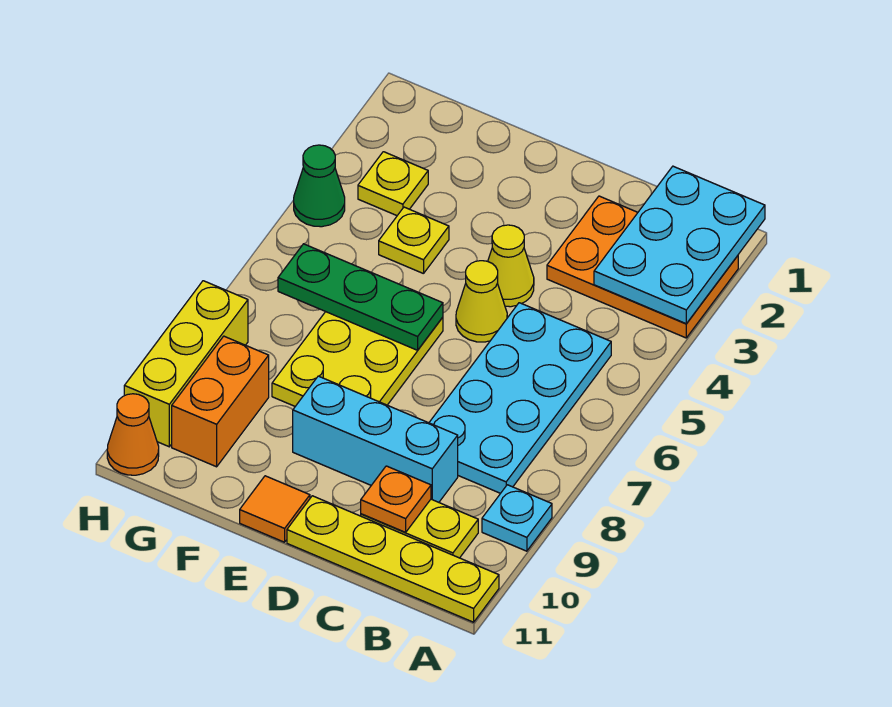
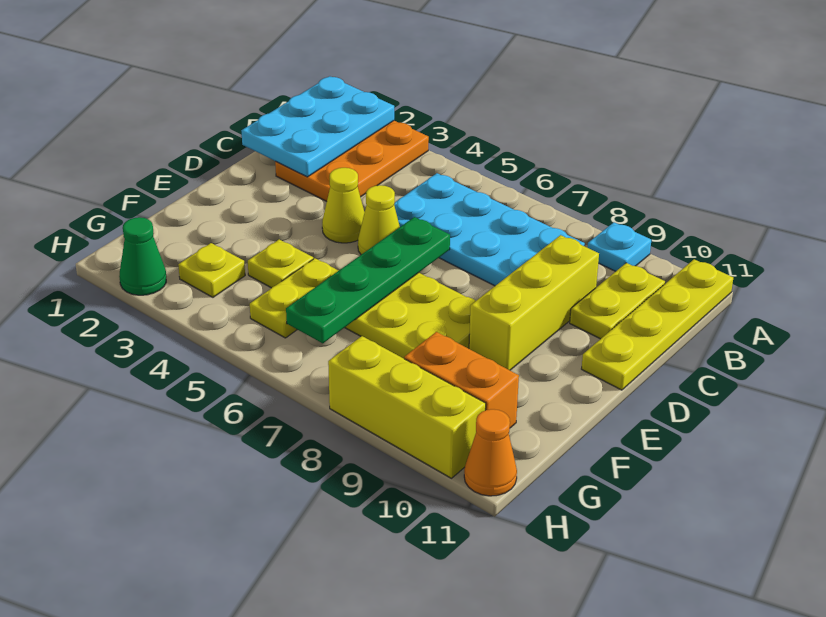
cyan 2x3 plate [594,166,765,324] -> cyan 2x3 plate turned to [241,76,394,177]
cyan 1x3 brick [293,376,458,502] -> yellow 1x3 brick [469,235,599,370]
orange 1x1 plate [361,466,431,532] -> none
green 1x3 plate [278,244,443,350] -> green 1x4 plate [286,217,450,343]
orange 1x1 tile [240,476,310,542] -> none
none -> yellow 1x2 plate [250,258,339,338]
green 1x1 cone [294,145,345,227] -> green 1x1 cone moved to [119,217,166,295]

